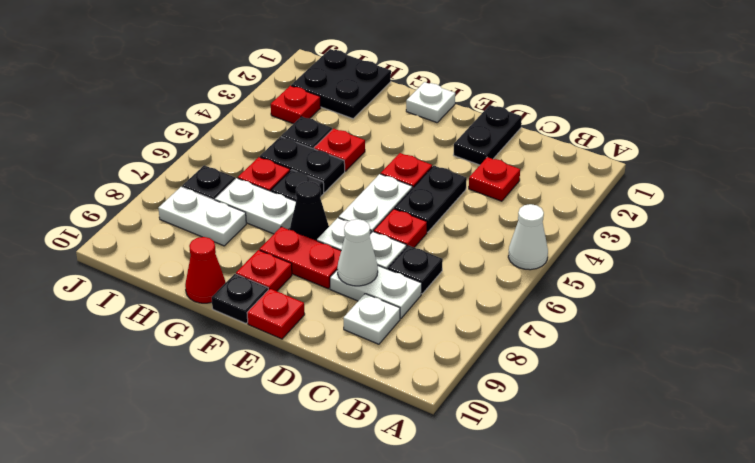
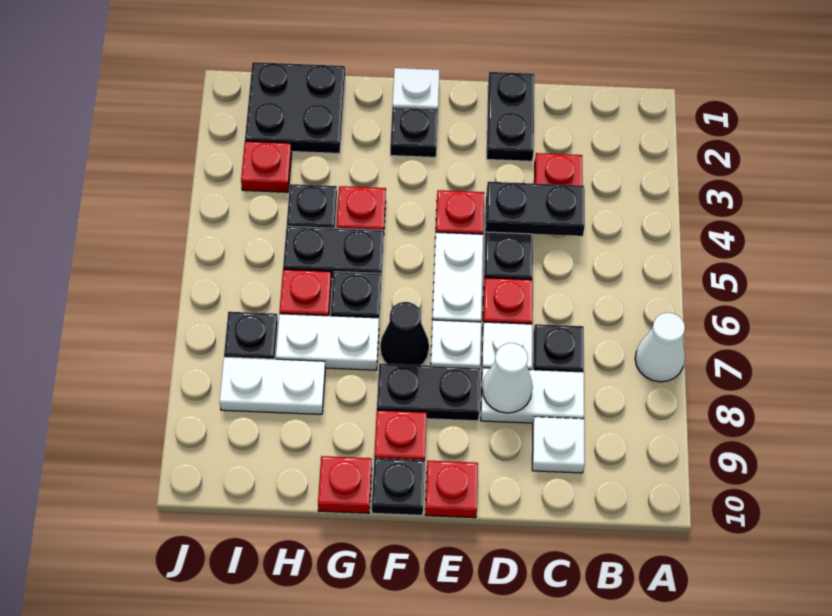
white 1x1 cone [508,204,548,270] -> white 1x1 cone moved to [635,313,685,382]
none -> black 1x2 plate [486,182,585,236]
red 1x2 plate [259,227,341,289] -> black 1x2 plate [377,364,480,421]
none -> black 1x1 plate [390,107,438,157]
red 1x1 cone [185,237,226,303] -> red 1x1 plate [318,456,372,513]

